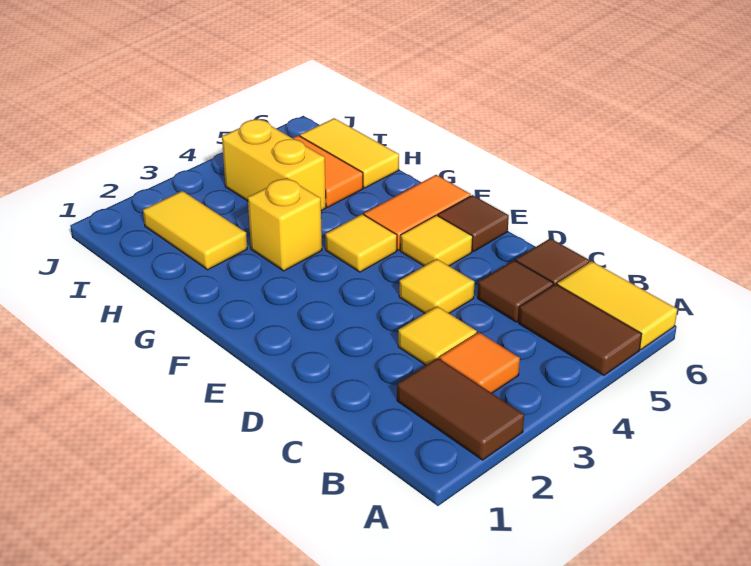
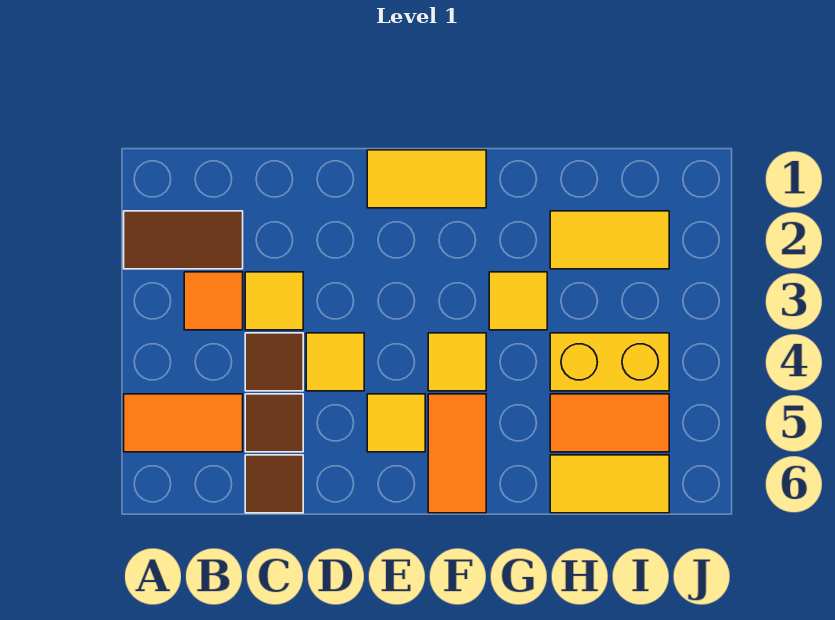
brown 1x2 tile [519,284,642,375] -> orange 1x2 tile [124,394,243,452]
yellow 1x2 tile [557,261,677,349] -> yellow 1x2 tile moved to [367,150,486,208]
brown 1x1 tile [438,195,509,252] -> brown 1x1 tile moved to [245,333,303,391]
yellow 1x1 brick [248,178,322,271] -> yellow 1x1 tile [489,272,547,330]

